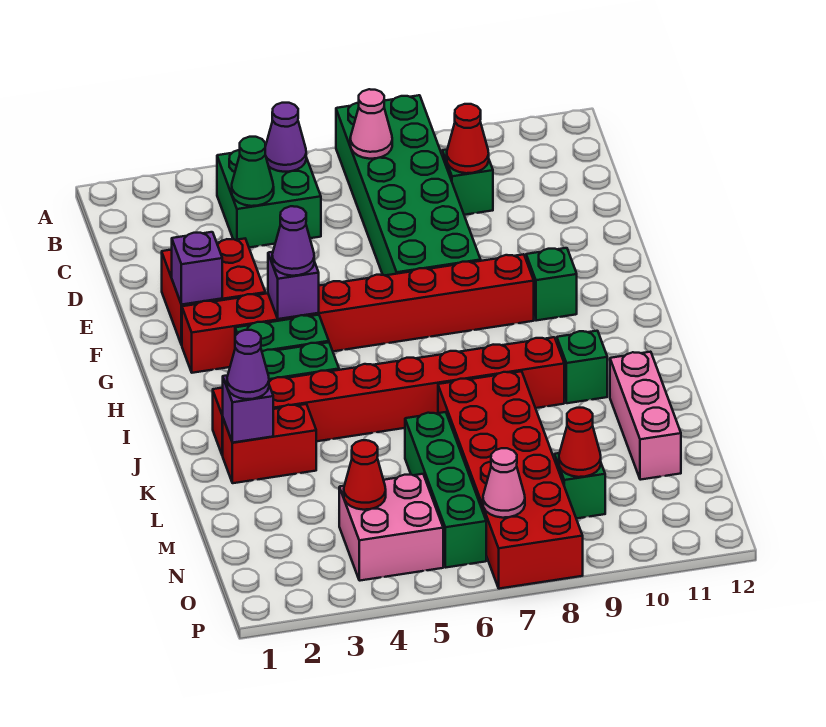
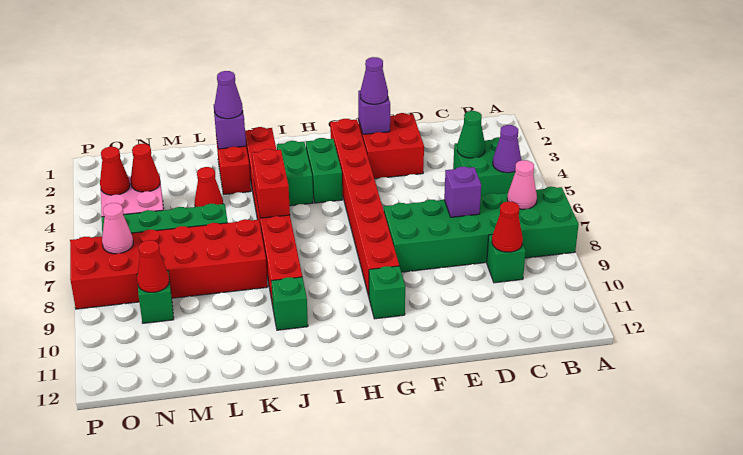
purple 1x1 brick [268,252,319,319] -> purple 1x1 brick moved to [444,167,481,217]
purple 1x1 cone [272,206,314,276] -> purple 1x1 cone moved to [360,57,388,104]
none -> red 1x2 brick [252,149,290,218]
pink 1x3 brick [610,352,681,480] -> none
none -> red 1x1 cone [195,167,223,207]
none -> red 1x1 cone [100,147,130,195]

